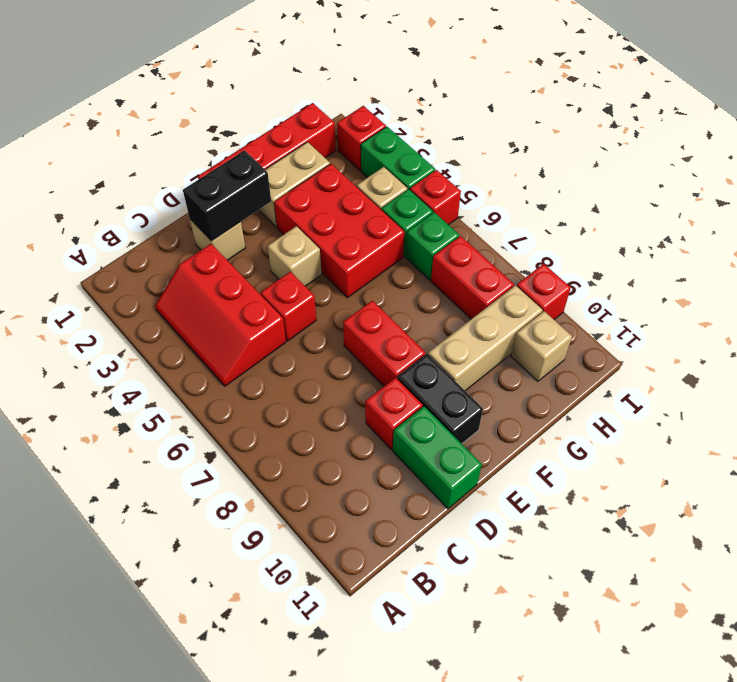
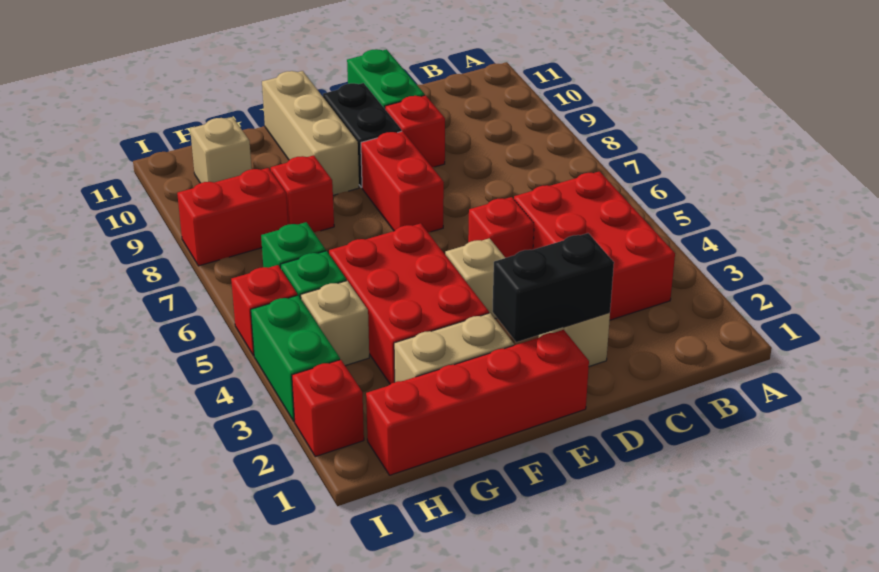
red 2x3 slope [155,244,286,386] -> red 2x3 brick [514,171,675,320]
tan 1x3 brick [428,285,543,391] -> tan 1x3 brick turned to [262,71,359,195]
red 1x2 brick [431,236,514,319] -> red 1x2 brick turned to [177,168,288,266]
red 1x1 brick [517,264,571,319] -> red 1x1 brick moved to [271,155,334,232]

